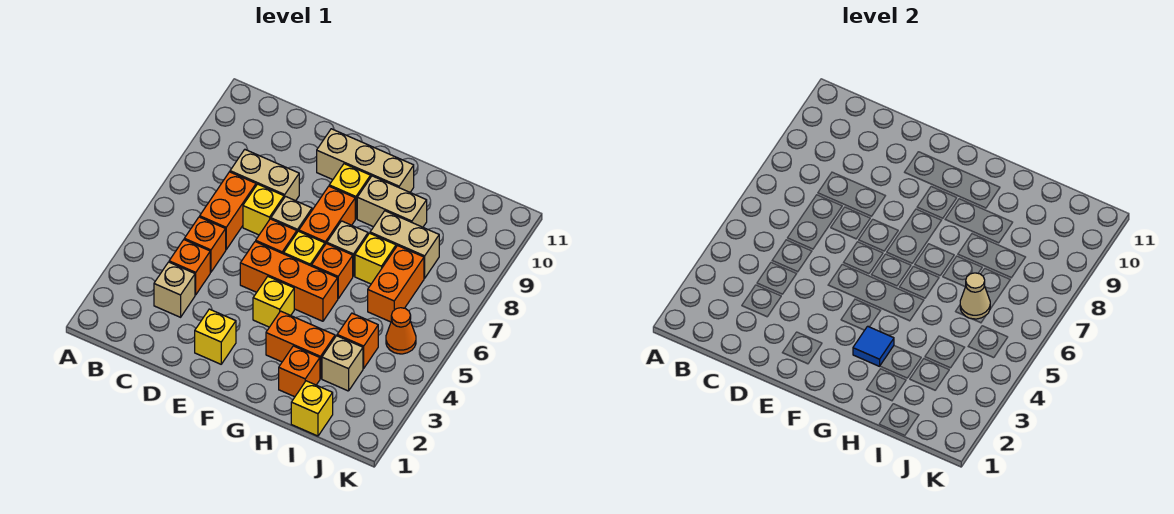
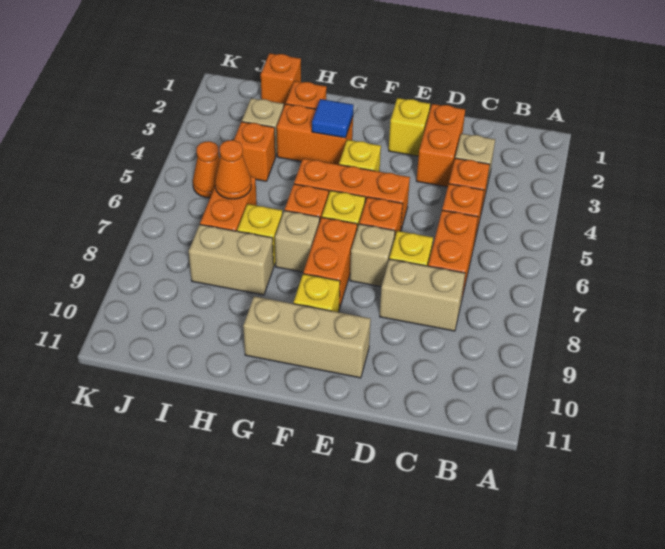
none -> orange 1x2 brick [417,104,465,187]
tan 1x2 brick [357,176,427,227] -> none
yellow 1x1 brick [291,381,333,436] -> orange 1x1 brick [261,53,301,106]
tan 1x1 cone [960,273,990,319] -> orange 1x1 cone [215,140,251,199]

